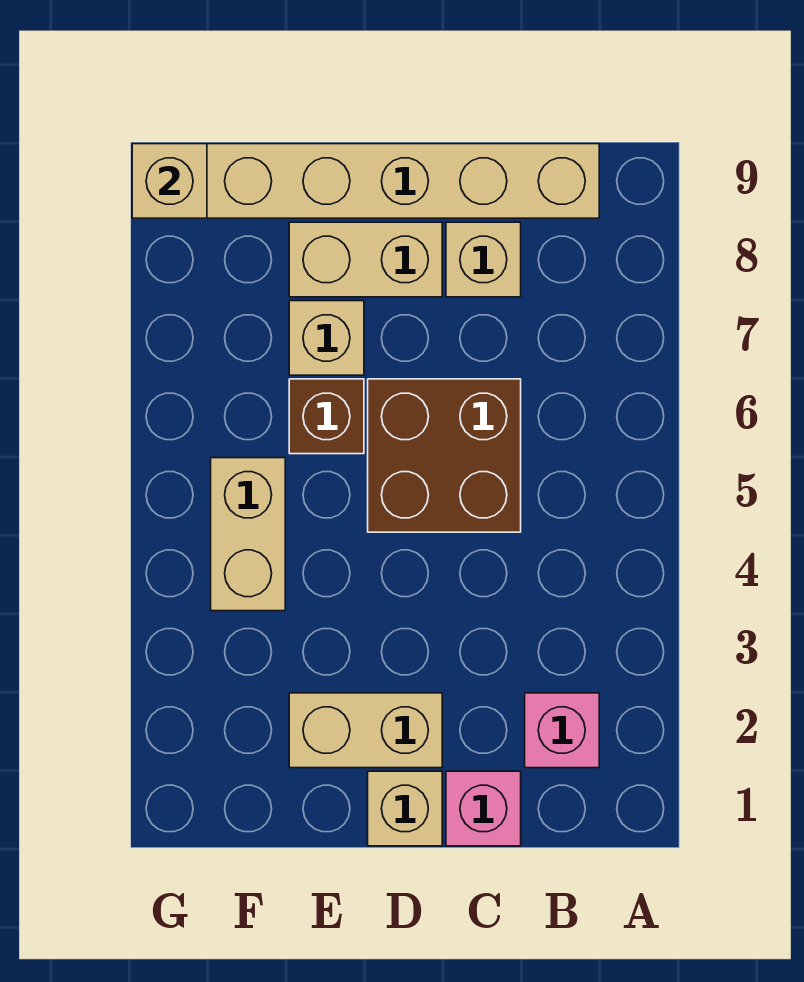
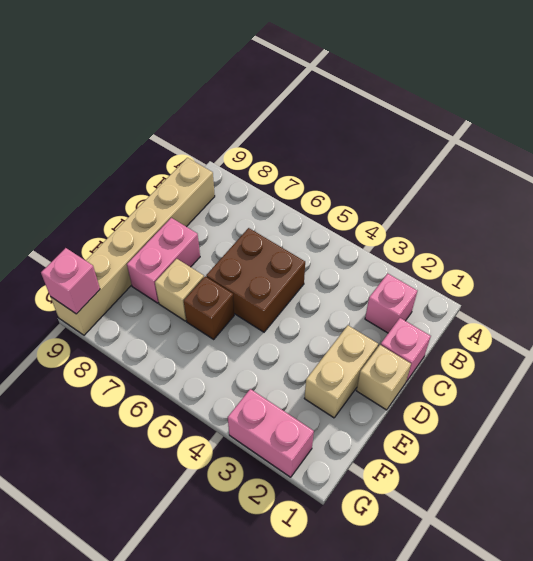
tan 1x1 brick [446,222,521,297] -> none
tan 1x2 brick [289,222,442,297] -> pink 1x2 brick [127,218,200,303]
tan 1x2 brick [211,458,285,611] -> none
none -> pink 1x2 brick [228,389,314,477]
tan 1x1 brick [132,144,207,218] -> pink 1x1 brick [41,248,100,314]

